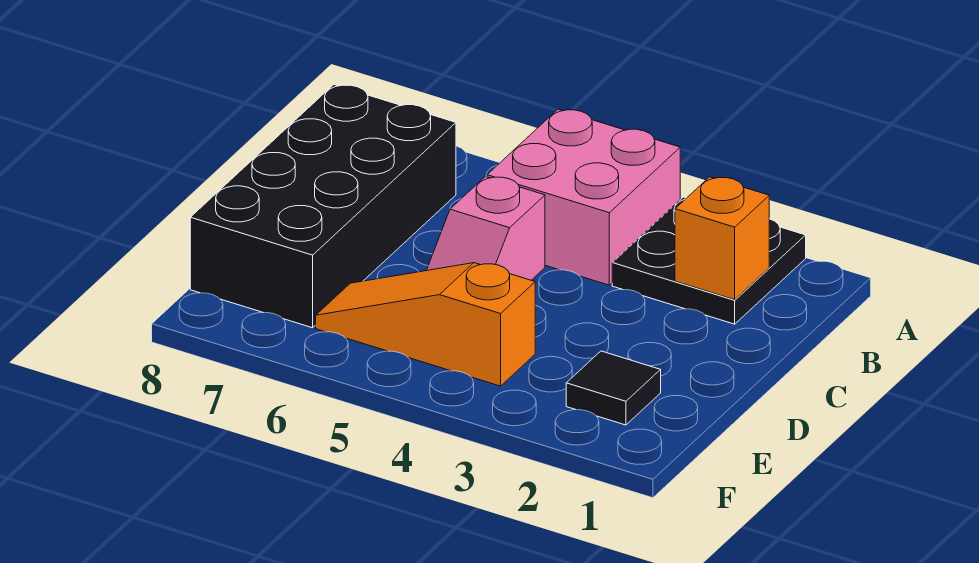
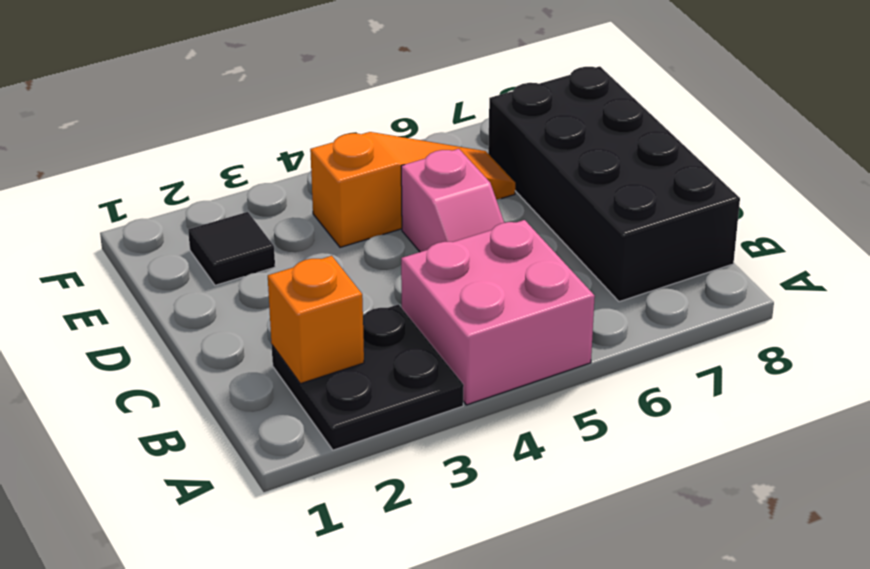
pink 1x2 slope [426,177,545,280] -> pink 1x2 slope turned to [401,149,504,252]

